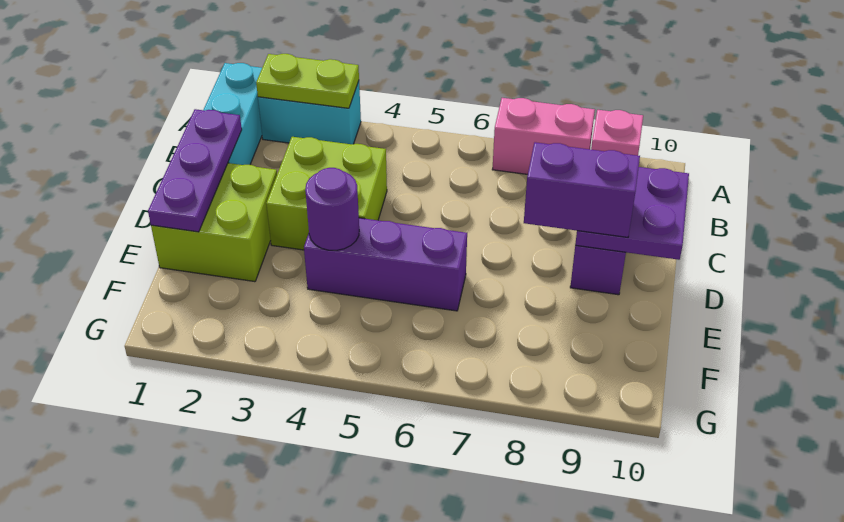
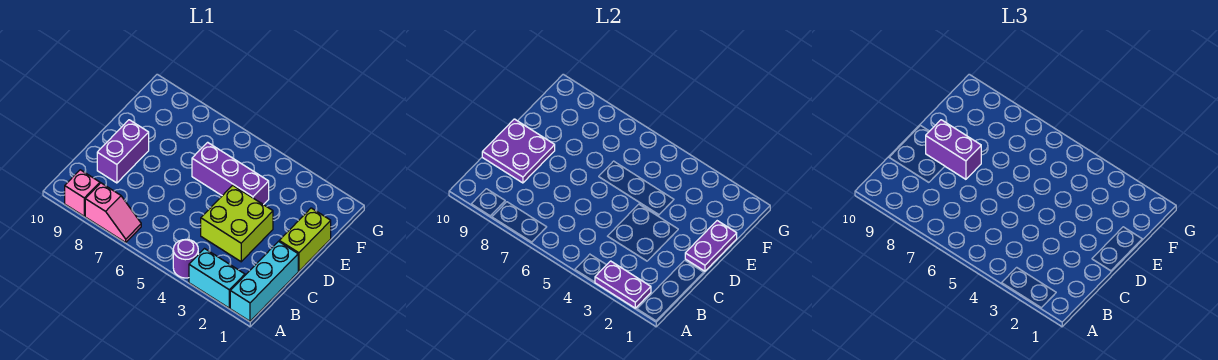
lime 1x2 plate [256,54,359,108] -> purple 1x2 plate [595,261,651,308]
pink 1x2 brick [492,98,595,174] -> pink 1x2 slope [85,183,141,242]
purple 1x3 plate [148,109,242,232] -> purple 1x2 plate [685,221,737,271]
lime 2x2 brick [151,163,277,282] -> lime 1x2 brick [279,208,331,271]
purple 1x1 round brick [305,168,359,250] -> purple 1x1 round brick moved to [173,239,198,278]

